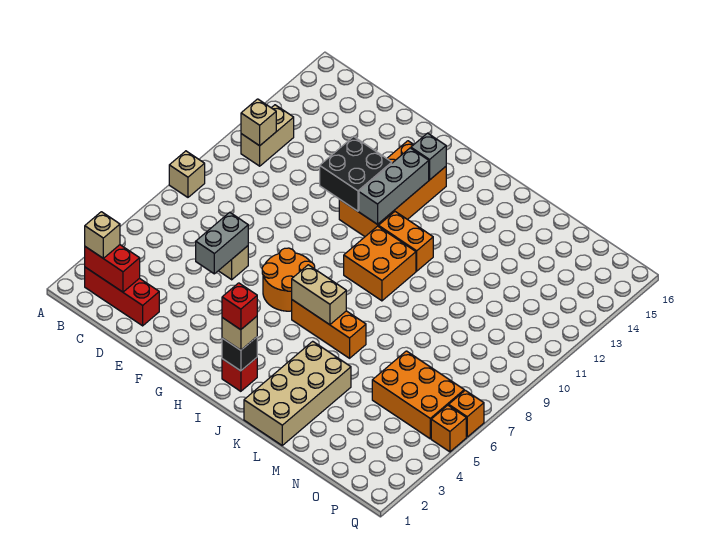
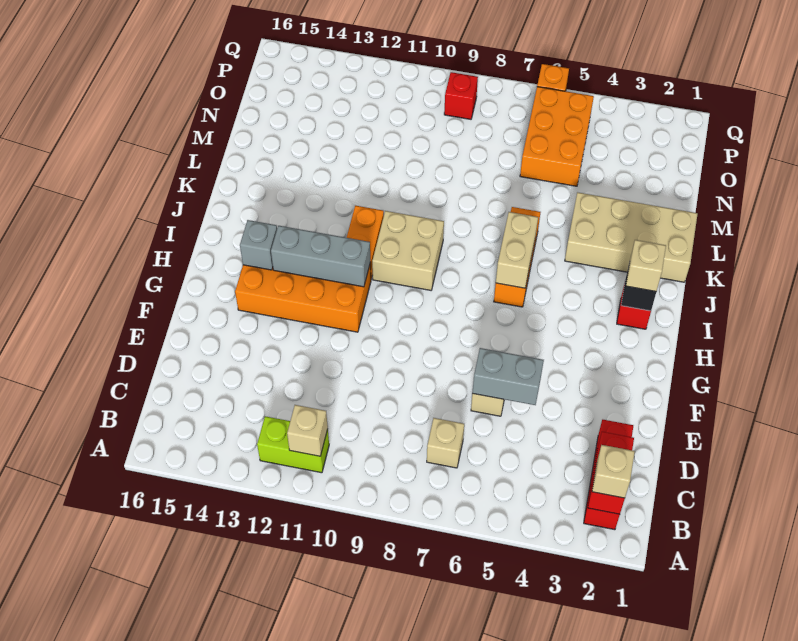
tan 1x1 brick [169,151,205,197] -> tan 1x1 brick moved to [427,418,464,468]
tan 1x2 brick [241,105,294,166] -> lime 1x2 brick [257,416,329,473]
black 2x2 brick [320,136,392,211] -> none
orange 2x2 round brick [262,248,315,311] -> none
red 1x1 brick [222,283,257,330] -> red 1x1 brick moved to [444,72,478,119]
orange 2x2 brick [344,226,416,301] -> tan 2x2 brick [372,211,444,290]
orange 1x1 brick [431,405,466,452] -> none

